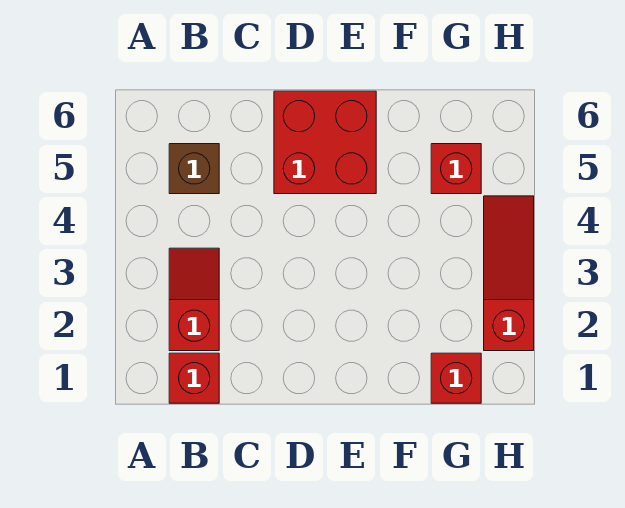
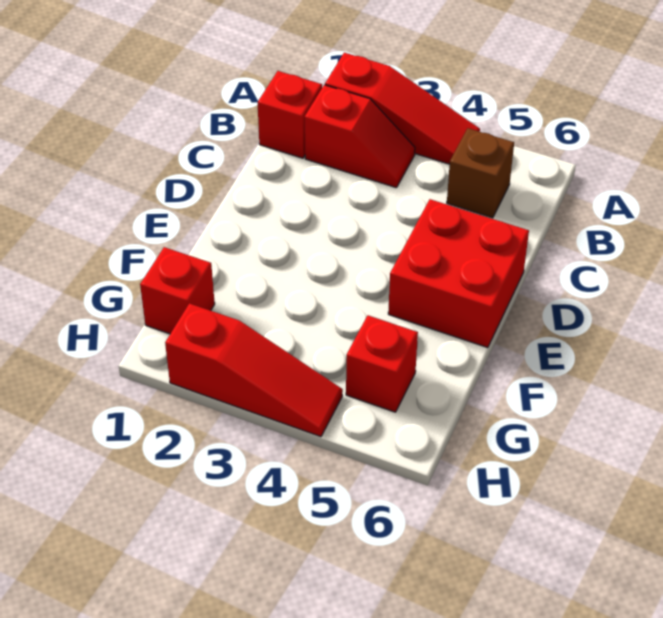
none -> red 1x3 slope [325,53,480,164]

